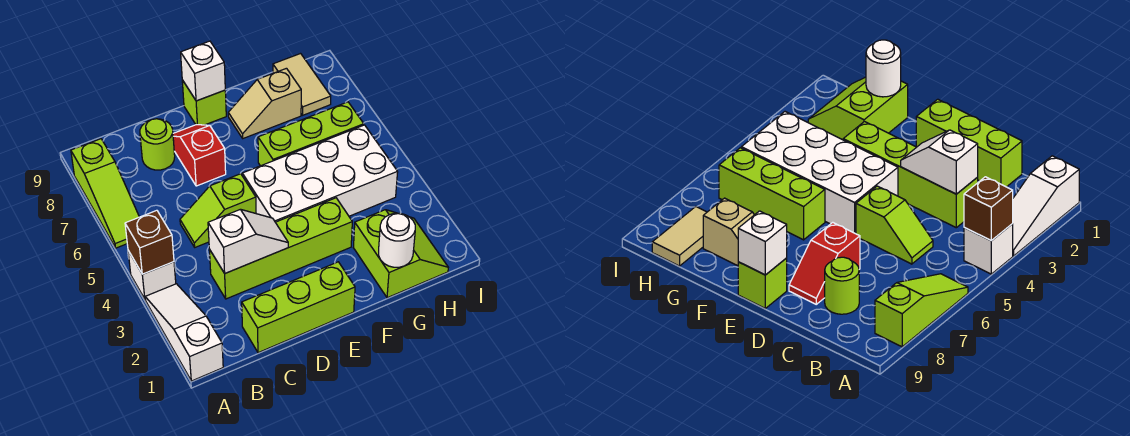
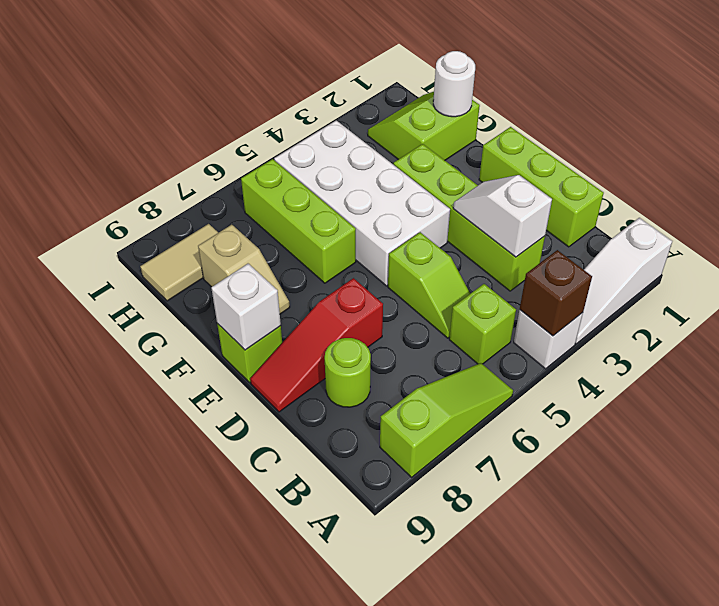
none -> lime 1x1 brick [449,284,516,364]
red 1x2 slope [173,125,226,186] -> red 1x3 slope [250,278,383,412]

